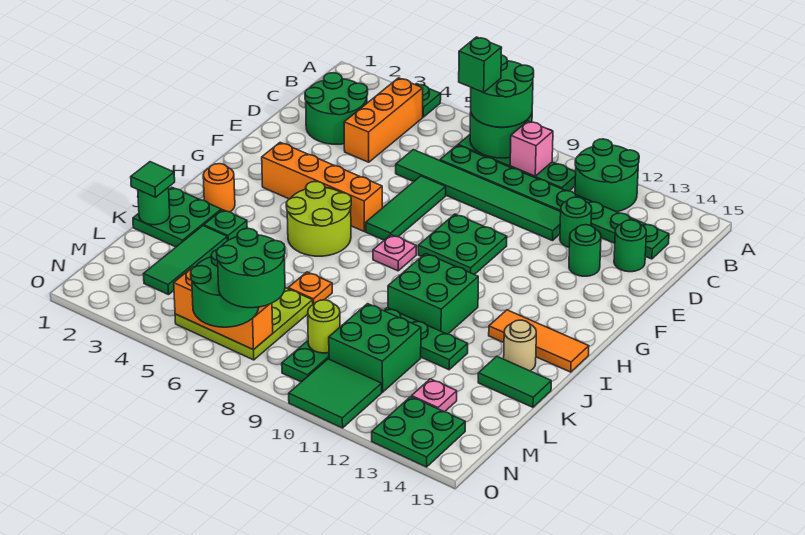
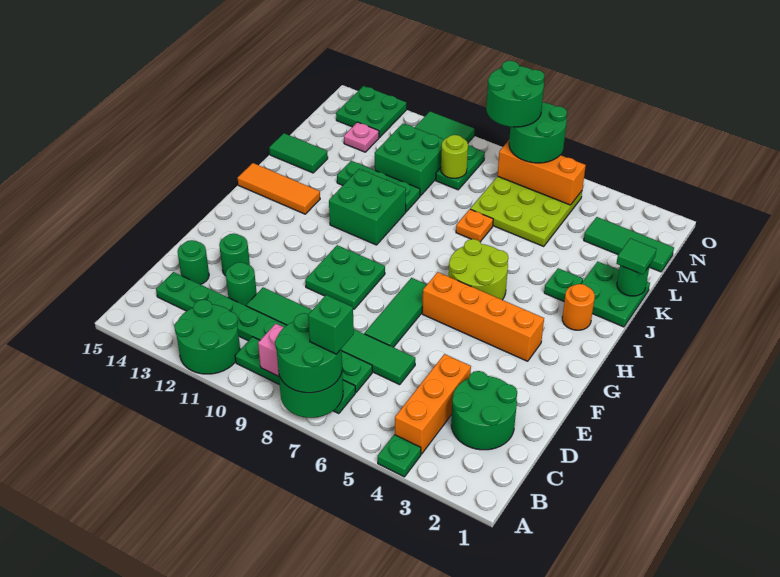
pink 1x1 plate [373,235,416,271] -> none
tan 1x1 round brick [504,320,536,371] -> none
green 1x3 tile [144,226,227,295] -> green 1x3 tile turned to [584,217,674,272]

